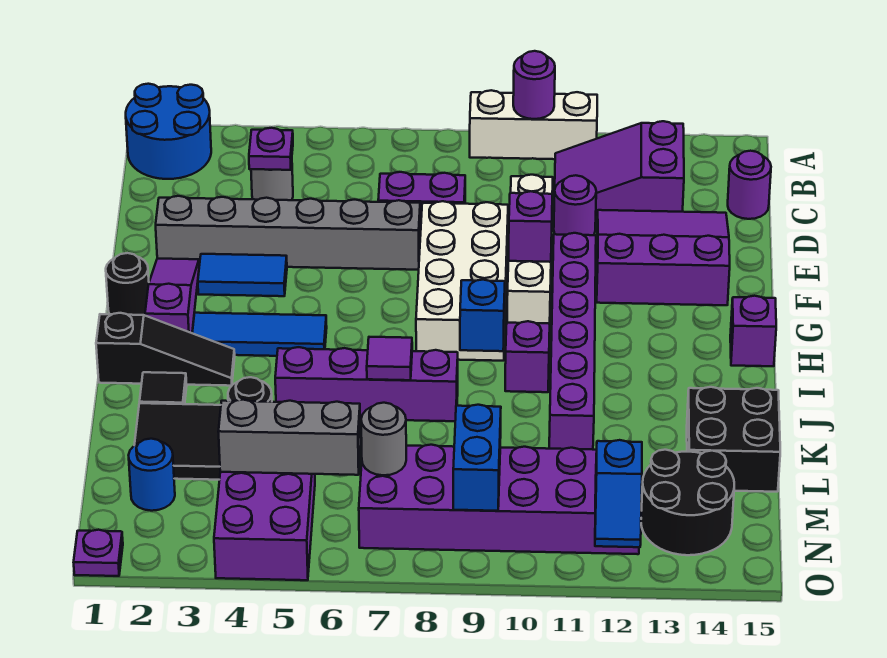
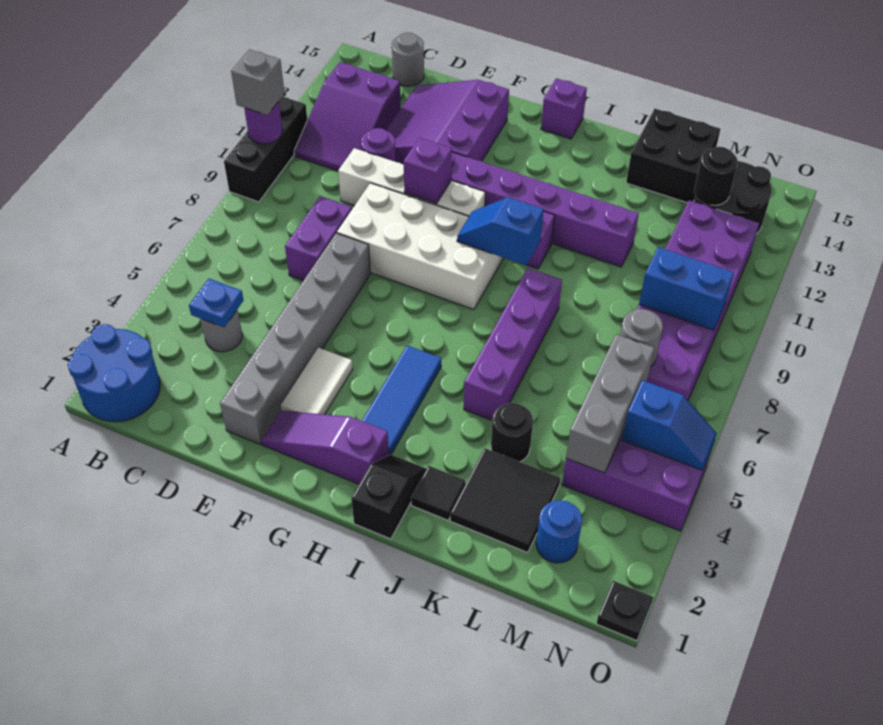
white 1x3 brick [470,90,597,159] -> black 1x3 brick [224,96,307,202]
none -> grey 1x1 brick [231,49,285,115]
purple 1x1 plate [249,128,293,170] -> blue 1x1 plate [189,279,244,327]
purple 1x1 round brick [728,151,771,219] -> grey 1x1 round brick [392,32,424,86]
blue 1x2 tile [198,254,287,296] -> white 1x2 tile [281,348,353,414]
black 1x1 round brick [106,253,149,315] -> black 1x1 round brick moved to [694,147,738,205]
black 1x3 slope [96,313,235,386] -> black 1x2 slope [351,454,426,539]
purple 1x1 tile [367,337,412,380] -> none
blue 1x2 slope [595,440,642,547] -> blue 1x2 slope moved to [622,380,717,470]
purple 1x1 plate [74,530,123,576] -> black 1x1 plate [596,581,654,641]

